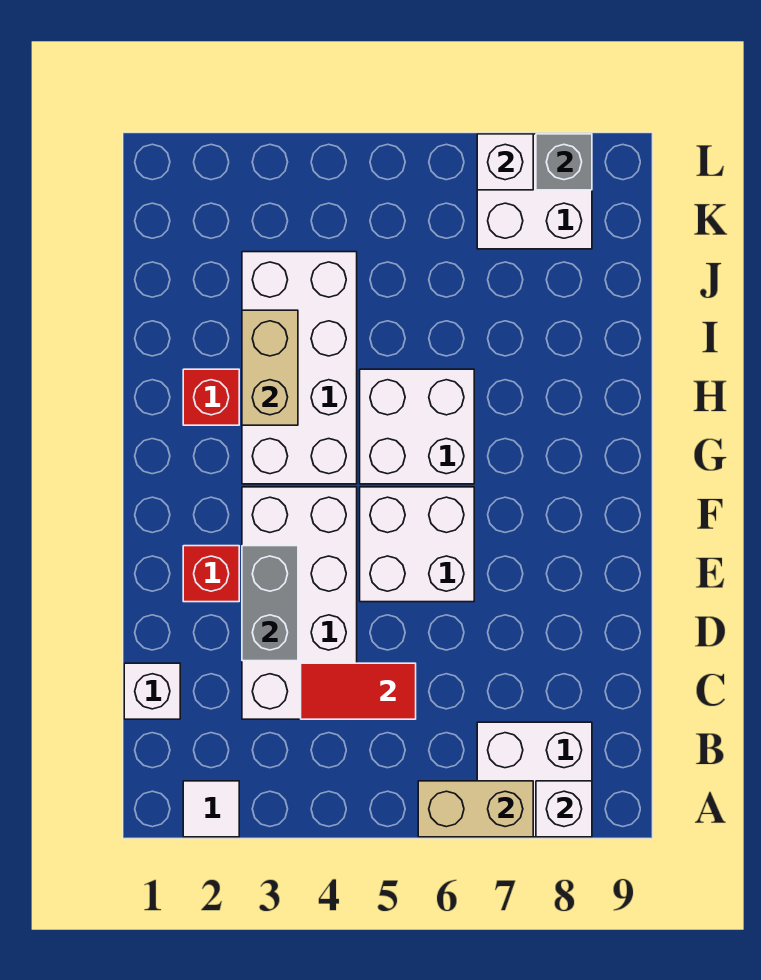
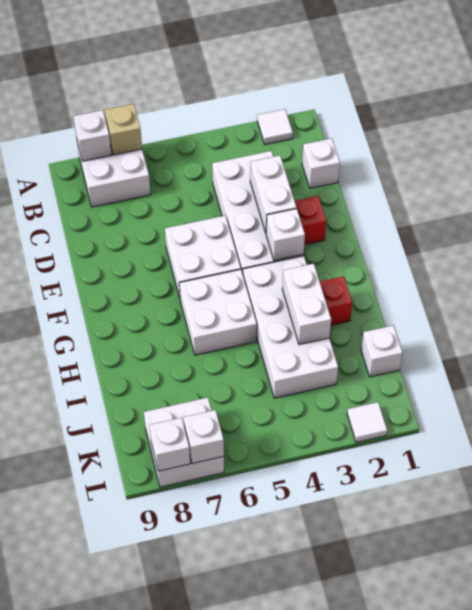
tan 1x2 brick [418,781,533,837] -> tan 1x1 brick [105,104,142,155]
red 1x2 tile [301,663,416,719] -> none
grey 1x2 brick [242,546,298,661] -> white 1x2 brick [250,155,296,233]
none -> white 1x1 brick [266,208,305,261]
tan 1x2 brick [242,310,298,425] -> white 1x2 brick [282,264,331,344]
none -> white 1x1 brick [361,325,403,377]
none -> white 1x1 tile [347,402,387,442]
grey 1x1 brick [536,134,592,190] -> white 1x1 brick [149,418,190,471]

